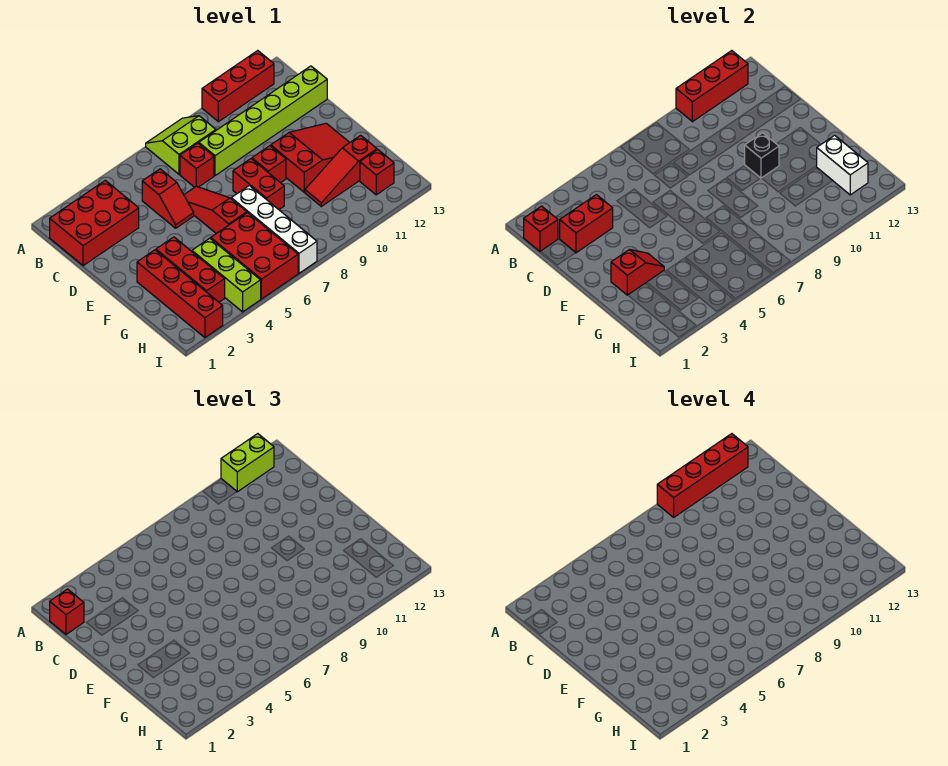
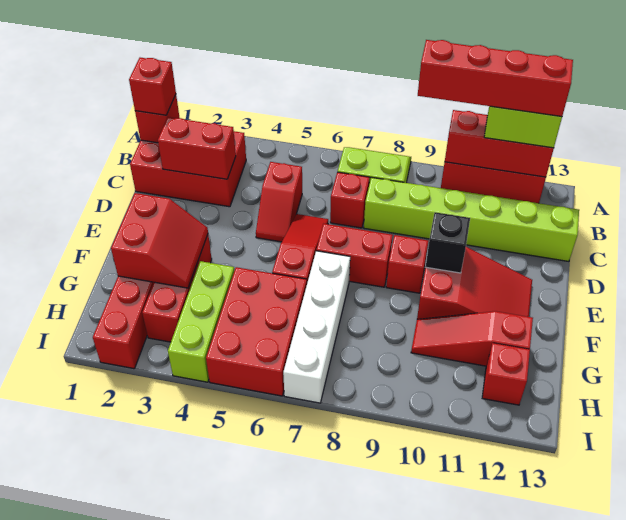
red 1x2 brick [233,159,284,209] -> red 1x2 brick turned to [316,224,393,287]
red 1x2 slope [611,249,664,295] -> red 2x2 slope [111,193,208,288]
white 1x2 brick [817,135,868,195] -> none

